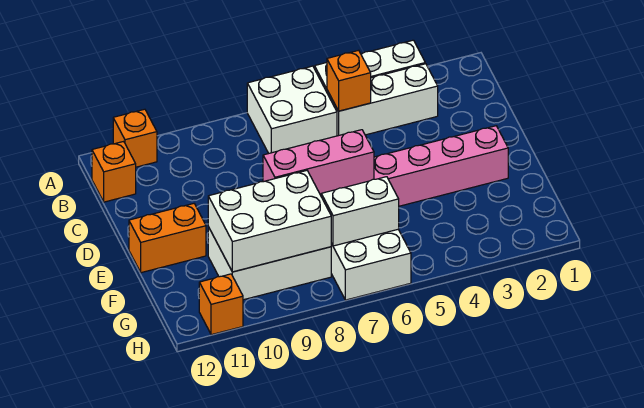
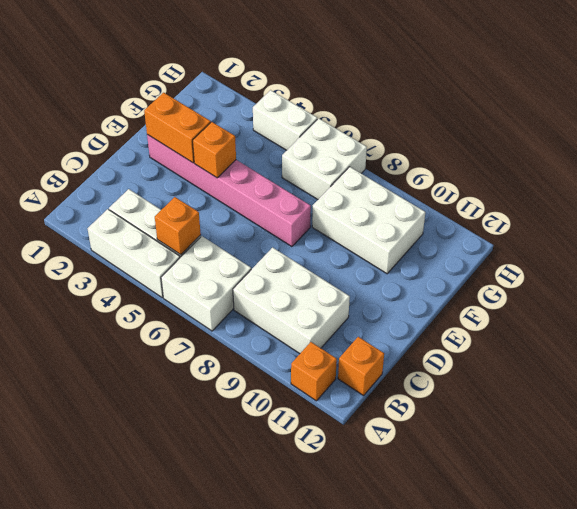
pink 1x3 brick [263,130,374,195] -> none
orange 1x2 brick [129,204,206,273] -> orange 1x2 brick moved to [144,93,211,163]
white 2x3 brick [208,171,332,272] -> white 2x3 brick moved to [233,247,350,354]
white 1x2 brick [321,177,399,246] -> white 1x2 brick moved to [253,90,317,150]
orange 1x1 brick [199,274,243,335] -> orange 1x1 brick moved to [193,122,236,178]

